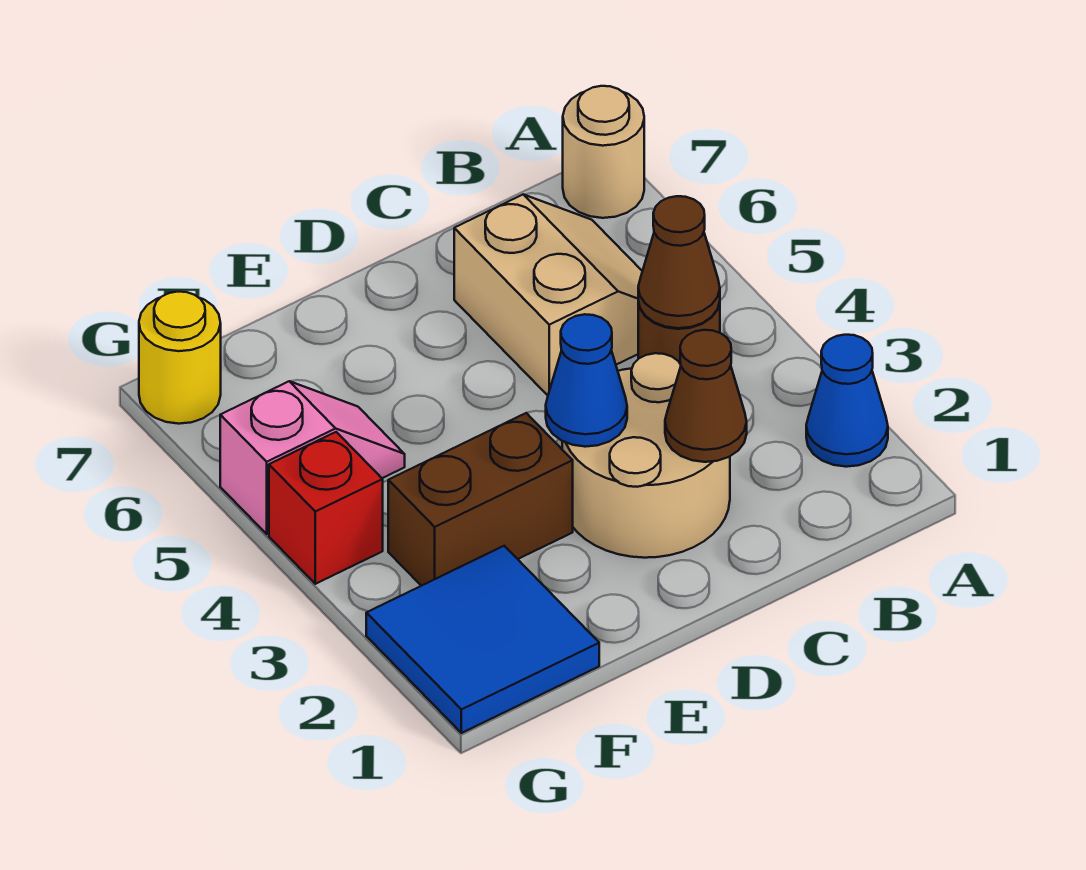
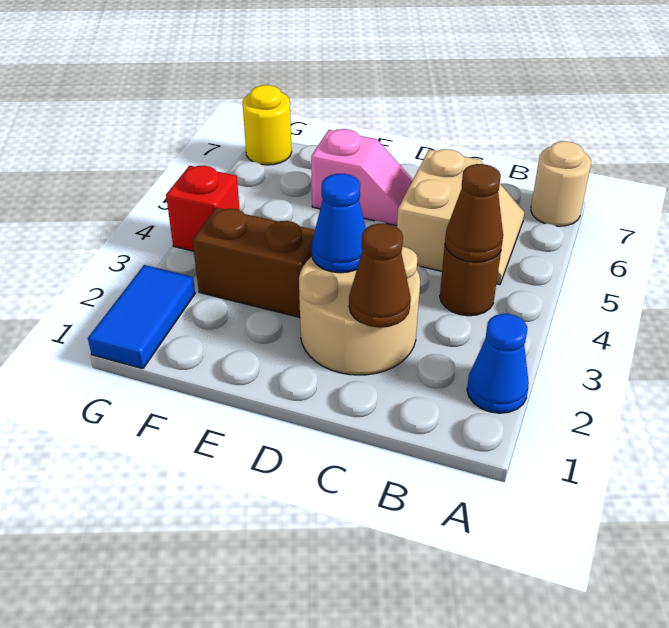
blue 2x2 tile [366,546,599,733] -> blue 1x2 tile [88,265,195,369]
pink 1x2 slope [220,381,405,534] -> pink 1x2 slope moved to [311,129,413,226]

